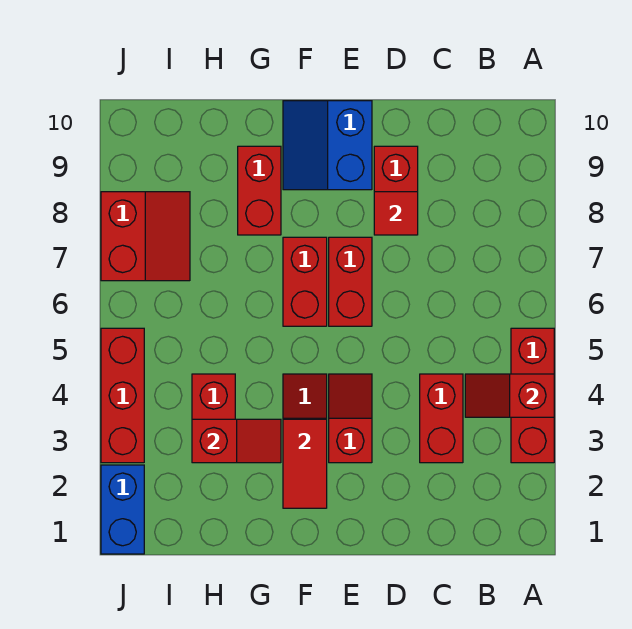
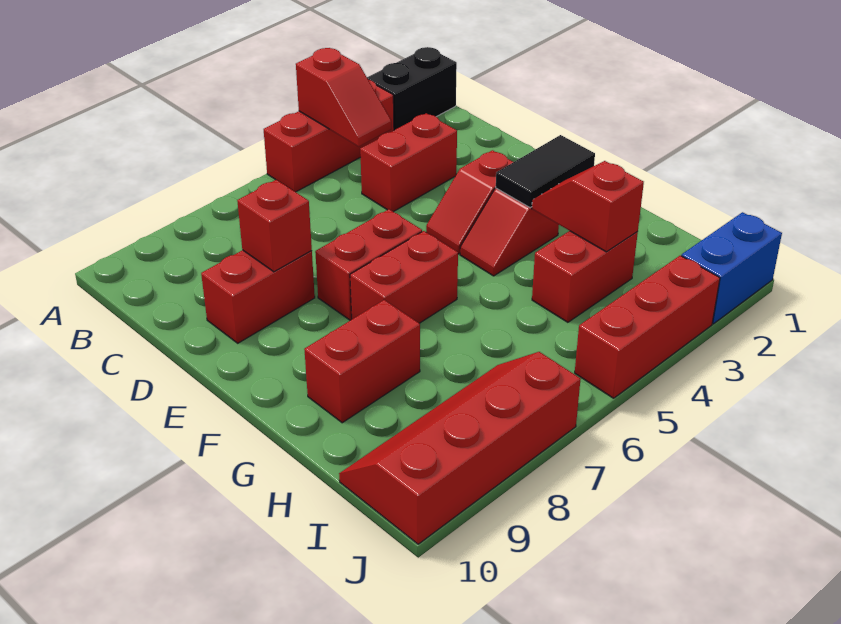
none -> black 1x2 brick [367,47,457,130]
red 1x1 tile [374,192,418,235] -> red 1x1 brick [237,180,312,272]
blue 2x2 slope [283,101,372,190] -> none
red 1x2 tile [283,419,327,508] -> black 1x2 tile [496,135,595,208]
red 2x2 slope [101,192,190,281] -> red 2x4 slope [339,352,581,544]

